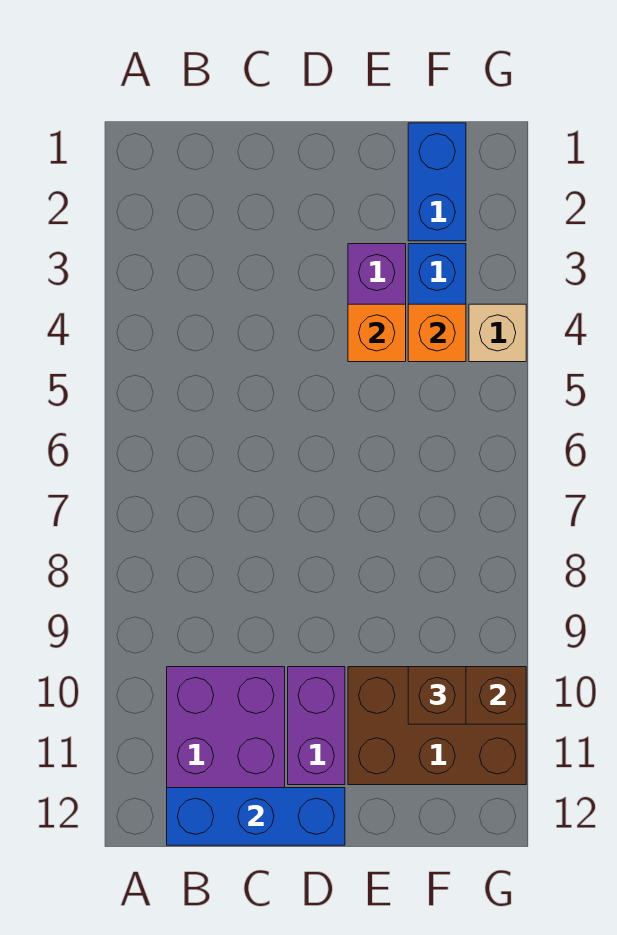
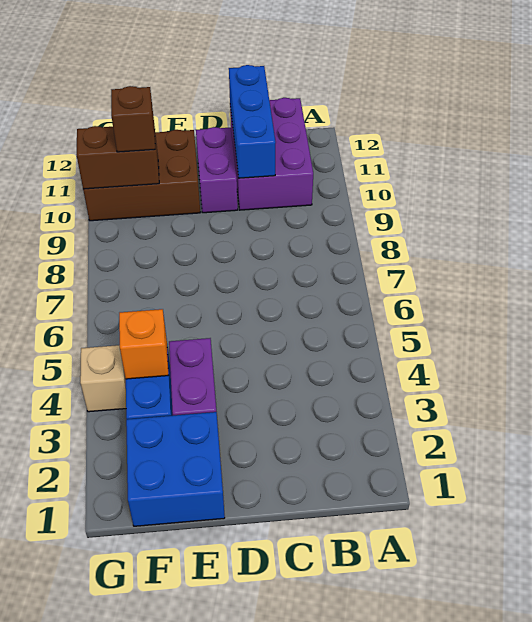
blue 1x3 brick [167,788,345,845] -> blue 1x3 brick turned to [229,65,276,178]
orange 1x1 brick [348,304,406,362] -> none
blue 1x2 brick [408,123,466,241] -> blue 2x2 brick [126,412,225,526]

